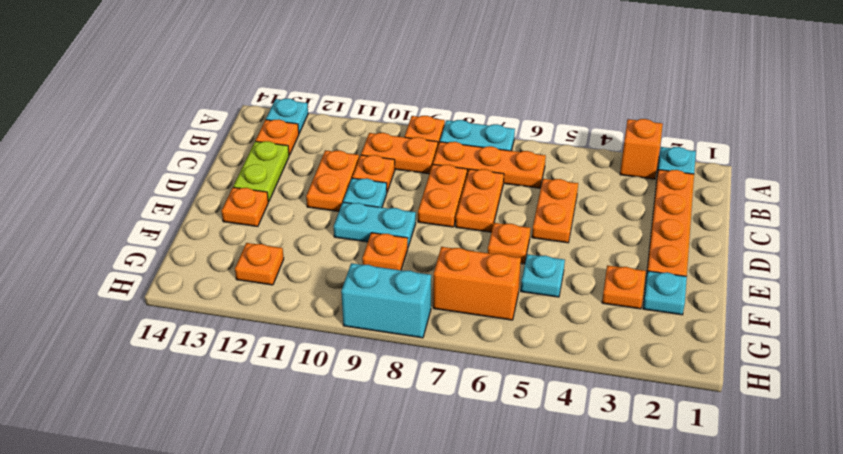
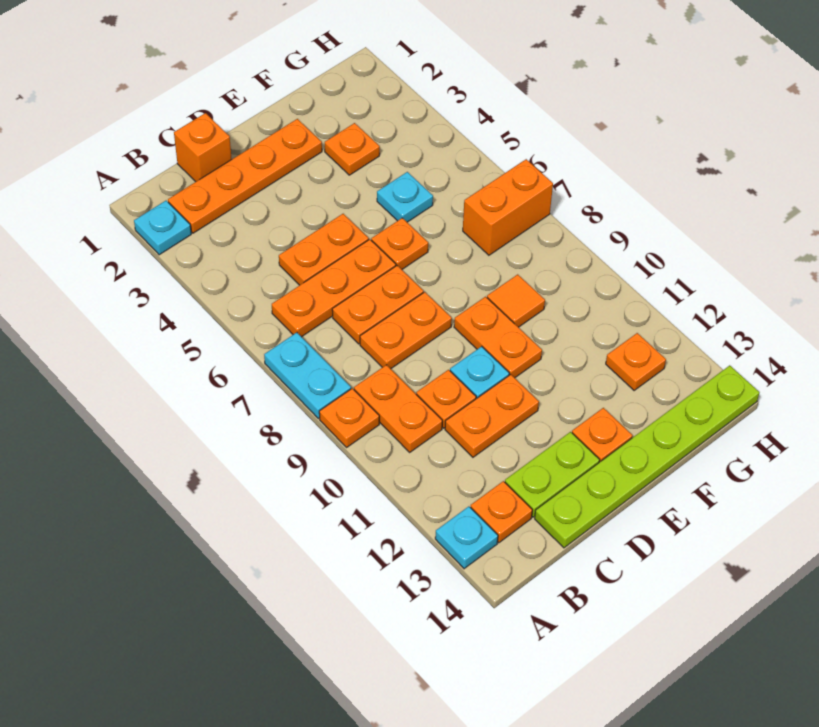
orange 1x1 brick [620,119,663,179] -> orange 1x1 brick moved to [174,113,232,182]
orange 1x3 plate [433,142,546,188] -> orange 1x3 plate turned to [272,239,396,337]
none -> lime 1x6 plate [535,365,759,548]
cyan 1x2 plate [334,202,416,246] -> orange 1x2 plate [454,297,542,378]
cyan 1x1 plate [643,271,687,315] -> none
orange 1x1 plate [362,233,408,270] -> orange 1x1 tile [487,274,545,327]
orange 1x2 brick [433,247,521,320] -> orange 1x2 brick turned to [463,159,553,255]
cyan 1x2 brick [341,263,431,338] -> none

